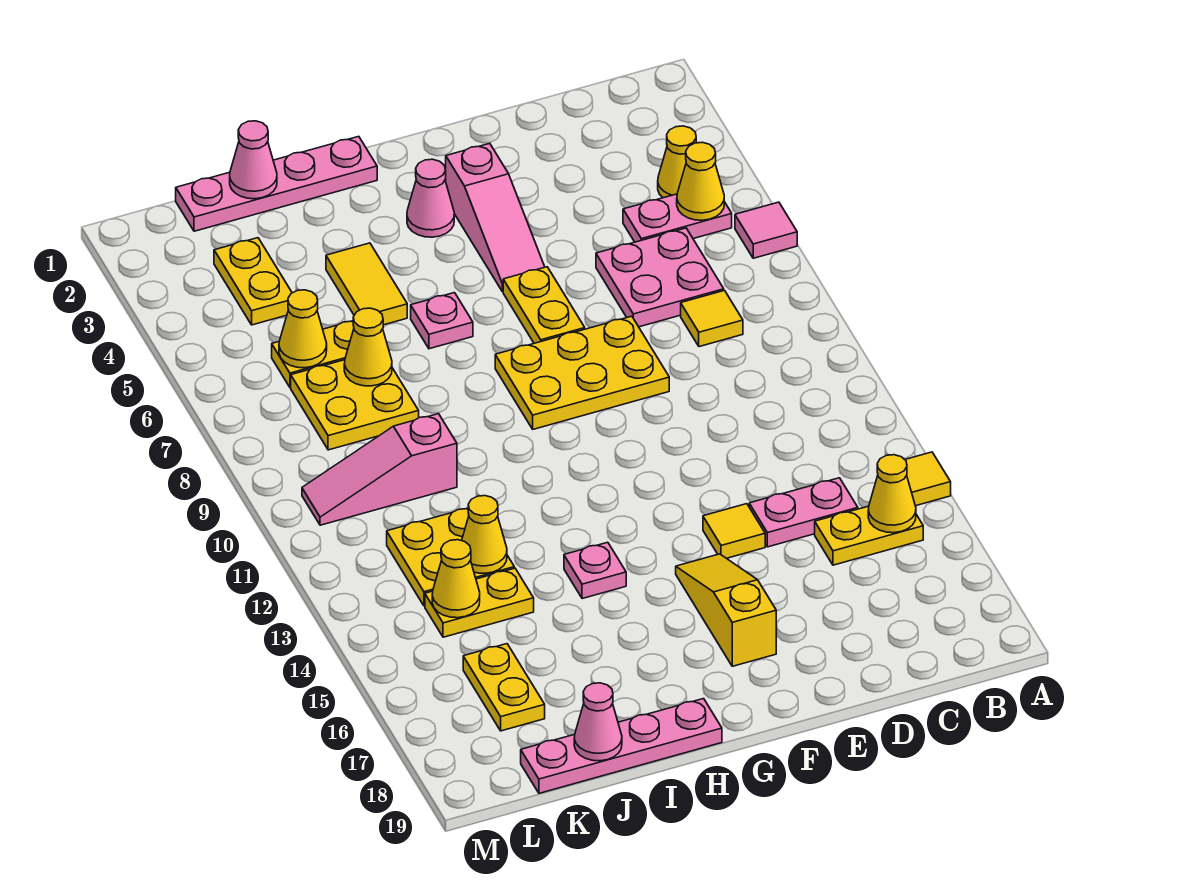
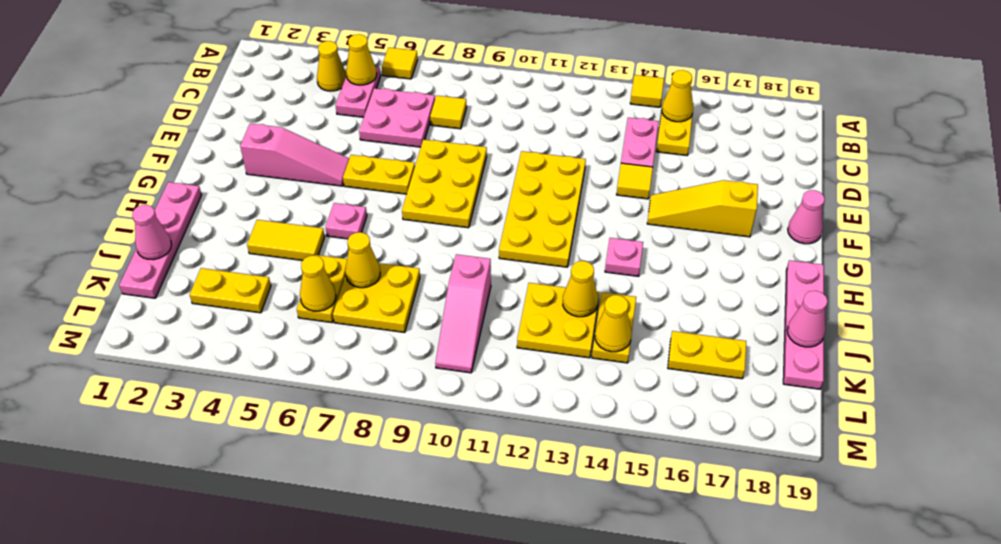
pink 1x1 tile [735,202,797,258] -> yellow 1x1 tile [382,47,418,79]
none -> yellow 2x4 plate [499,151,586,267]
pink 1x1 cone [407,159,454,237] -> pink 1x1 cone moved to [788,190,825,244]

